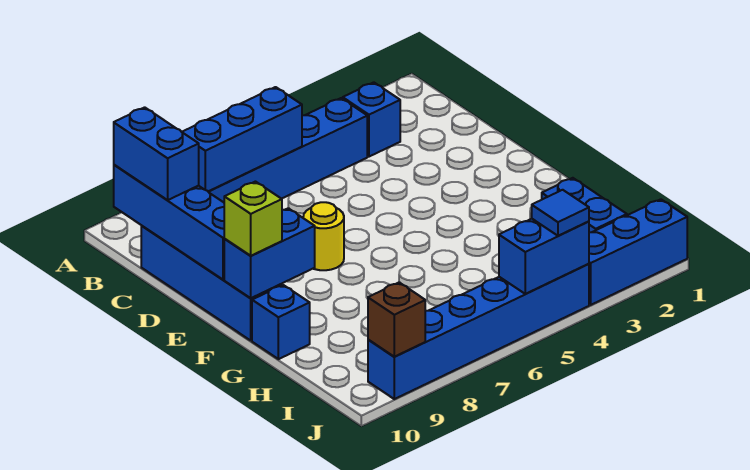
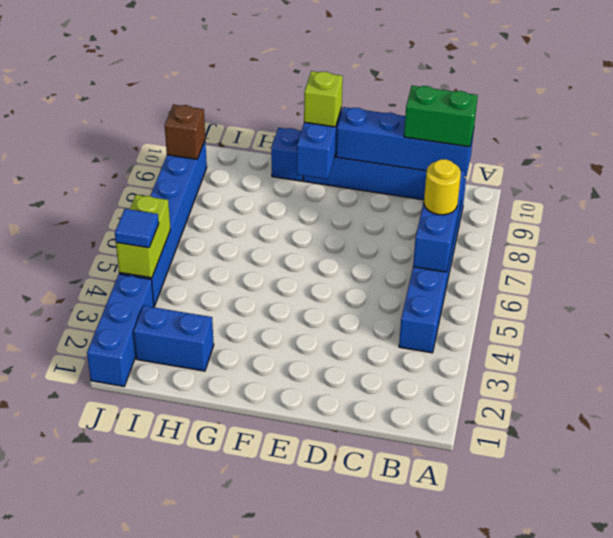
blue 1x1 brick [343,82,400,157] -> none
blue 1x2 brick [114,107,199,200] -> green 1x2 brick [404,86,478,147]
yellow 1x1 round brick [303,202,344,270] -> yellow 1x1 round brick moved to [424,159,461,215]
blue 1x2 brick [499,219,589,294] -> lime 1x2 brick [116,195,170,278]

